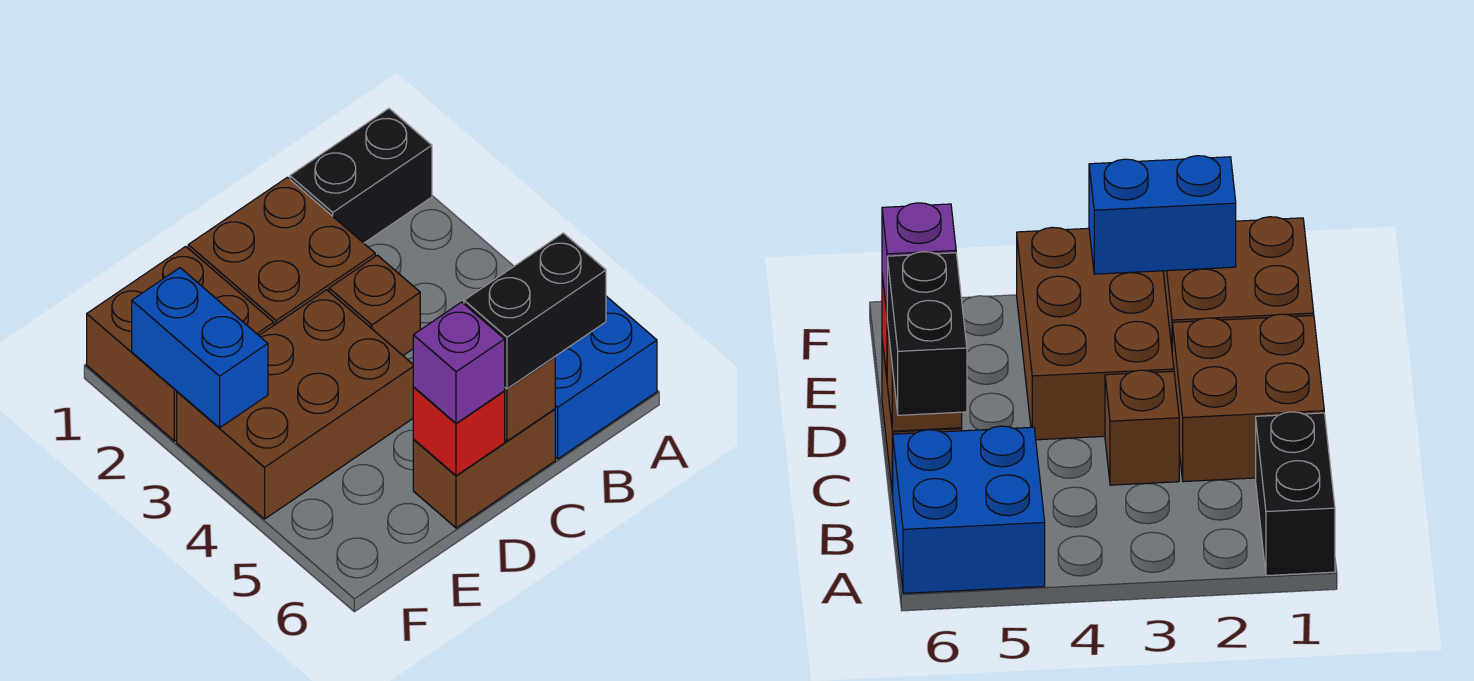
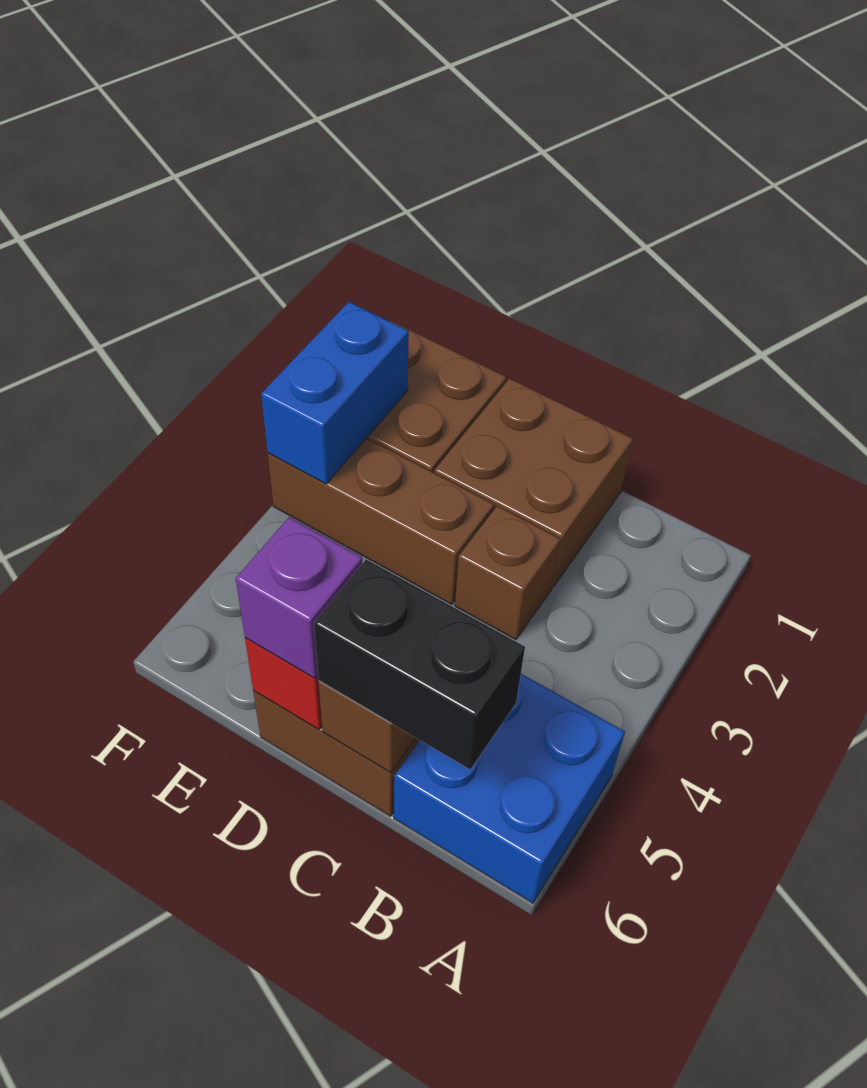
black 1x2 brick [290,109,432,243] -> none
brown 2x3 brick [177,290,413,519] -> brown 1x3 brick [268,438,494,604]

